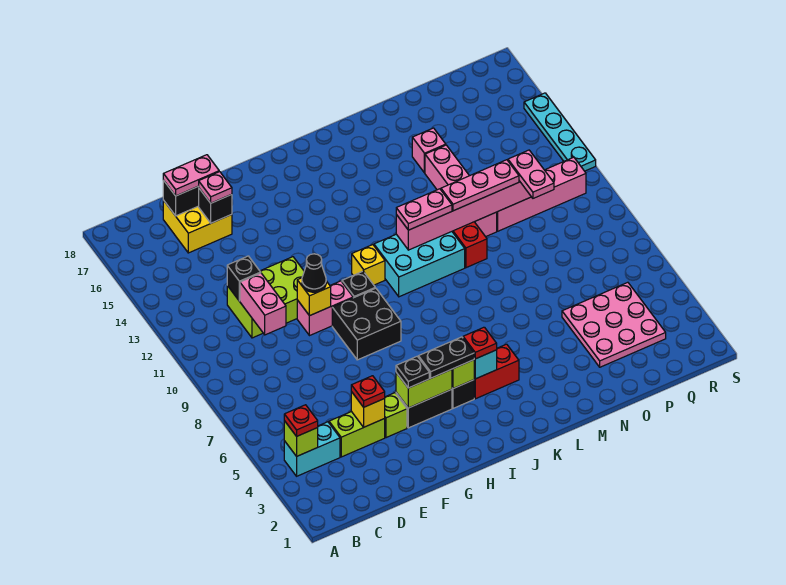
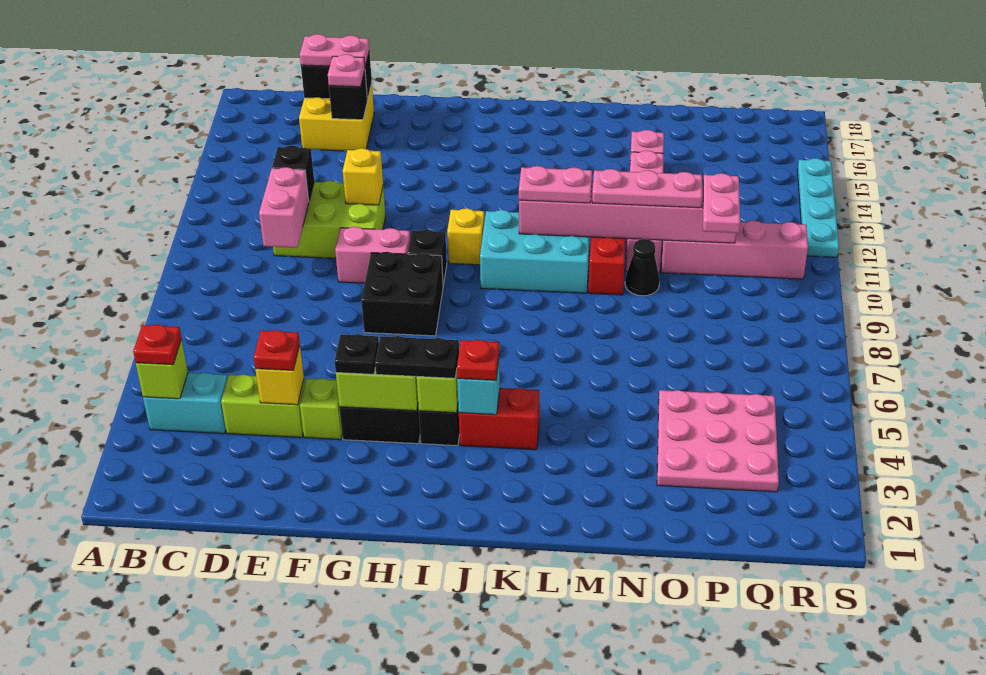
yellow 1x1 brick [297,278,331,316] -> yellow 1x1 brick moved to [343,148,383,205]
black 1x1 cone [302,254,326,292] -> black 1x1 cone moved to [625,239,660,296]

